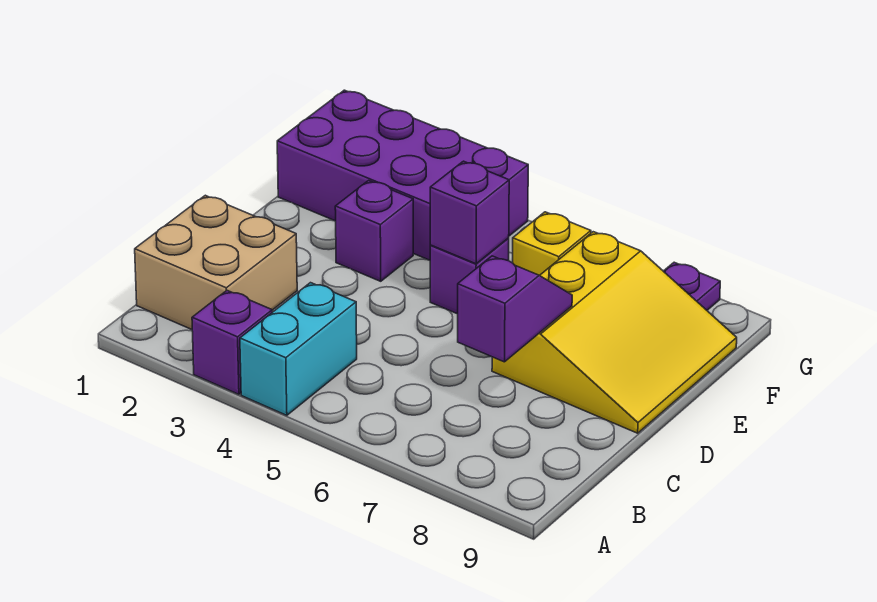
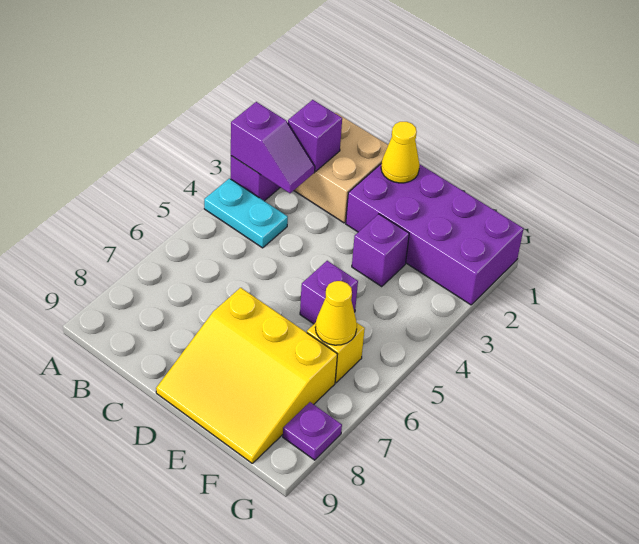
cyan 1x2 brick [240,283,357,415] -> cyan 1x2 plate [204,178,288,248]
purple 1x2 slope [458,256,572,362] -> purple 1x2 slope moved to [231,102,315,193]
none -> yellow 1x1 cone [381,122,420,183]
purple 1x1 brick [430,161,509,264] -> purple 1x1 brick moved to [288,100,342,171]
purple 2x4 brick [277,90,528,260] -> purple 2x4 brick turned to [346,164,524,305]
none -> yellow 1x1 cone [315,281,357,345]

